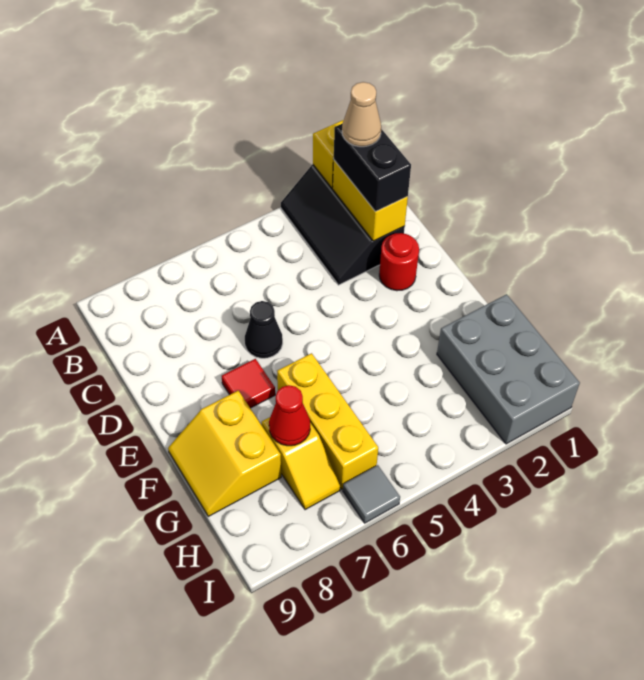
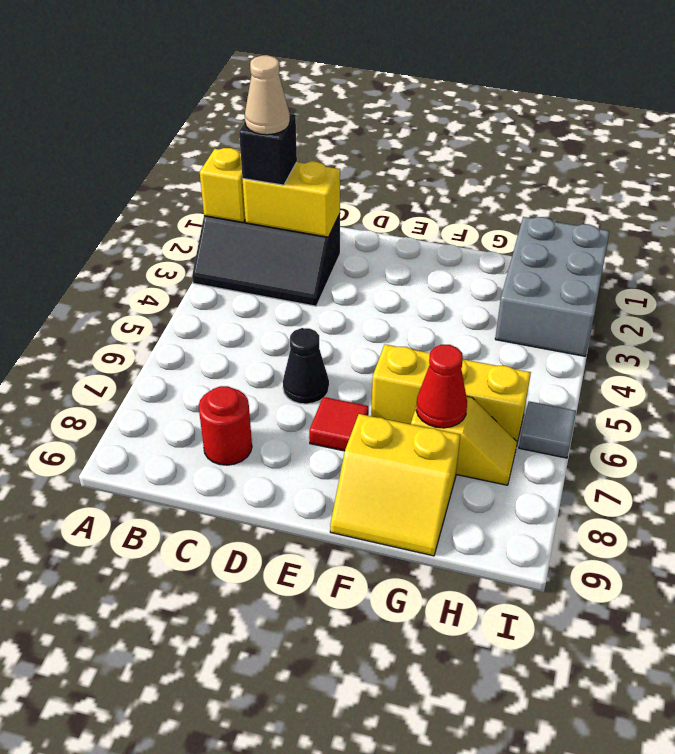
black 1x2 brick [334,124,411,212] -> black 1x1 brick [239,114,297,185]
red 1x1 round brick [379,233,419,291] -> red 1x1 round brick moved to [199,386,252,465]
grey 2x3 brick [437,294,580,444] -> grey 2x3 brick turned to [495,217,609,356]

